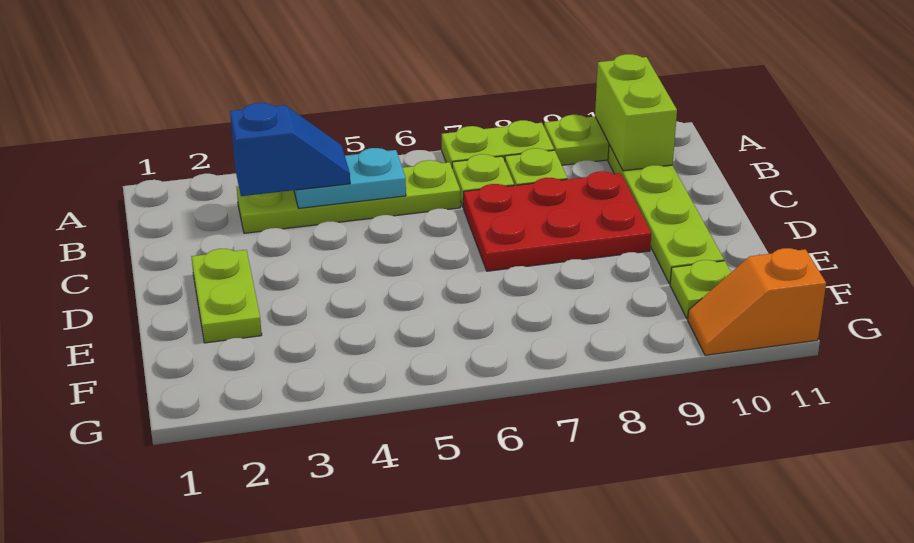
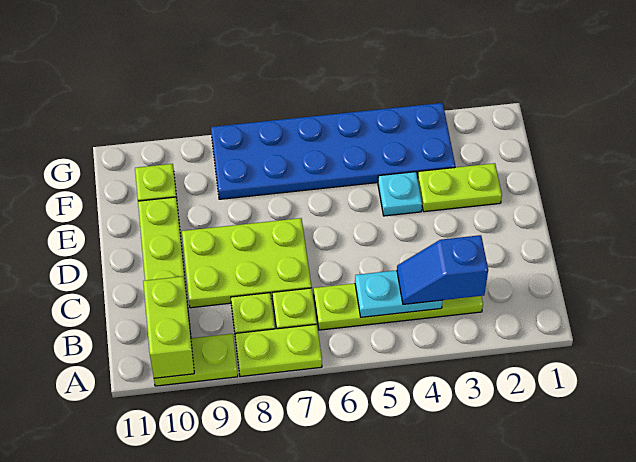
red 2x3 plate [463,171,651,271] -> lime 2x3 plate [182,218,312,308]
lime 1x2 plate [191,249,262,343] -> lime 1x2 plate turned to [417,163,502,212]
none -> cyan 1x1 plate [378,172,422,216]
none -> blue 2x6 plate [211,103,455,199]
orange 1x2 slope [688,248,826,355] -> none

